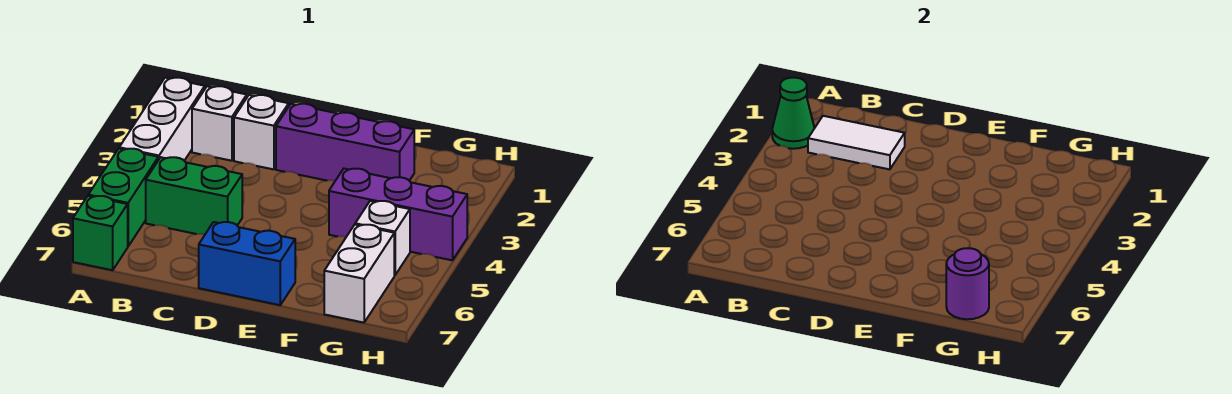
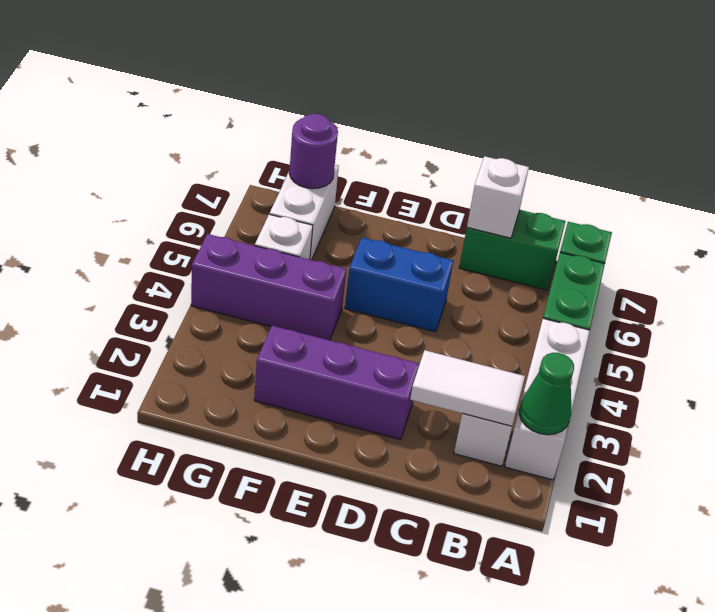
green 1x2 brick [146,157,242,234] -> green 1x2 brick moved to [459,210,566,290]
white 1x1 brick [234,95,289,169] -> white 1x1 brick moved to [467,156,529,238]
blue 1x2 brick [199,222,295,305] -> blue 1x2 brick moved to [345,238,453,332]

